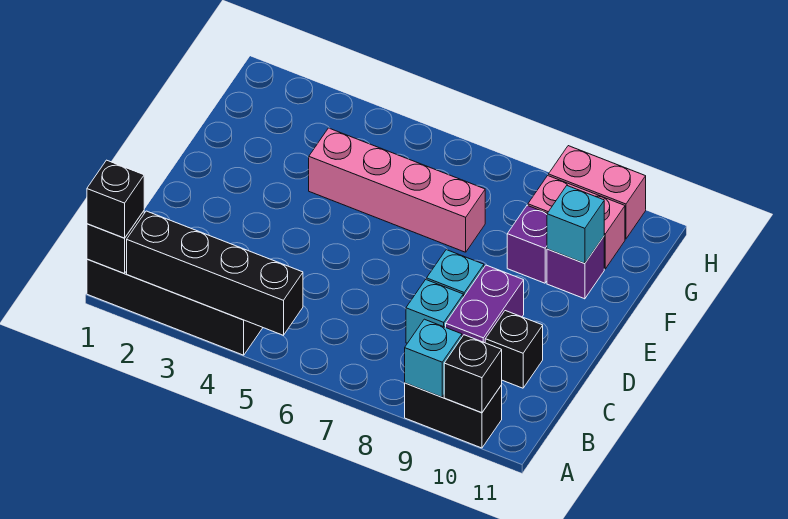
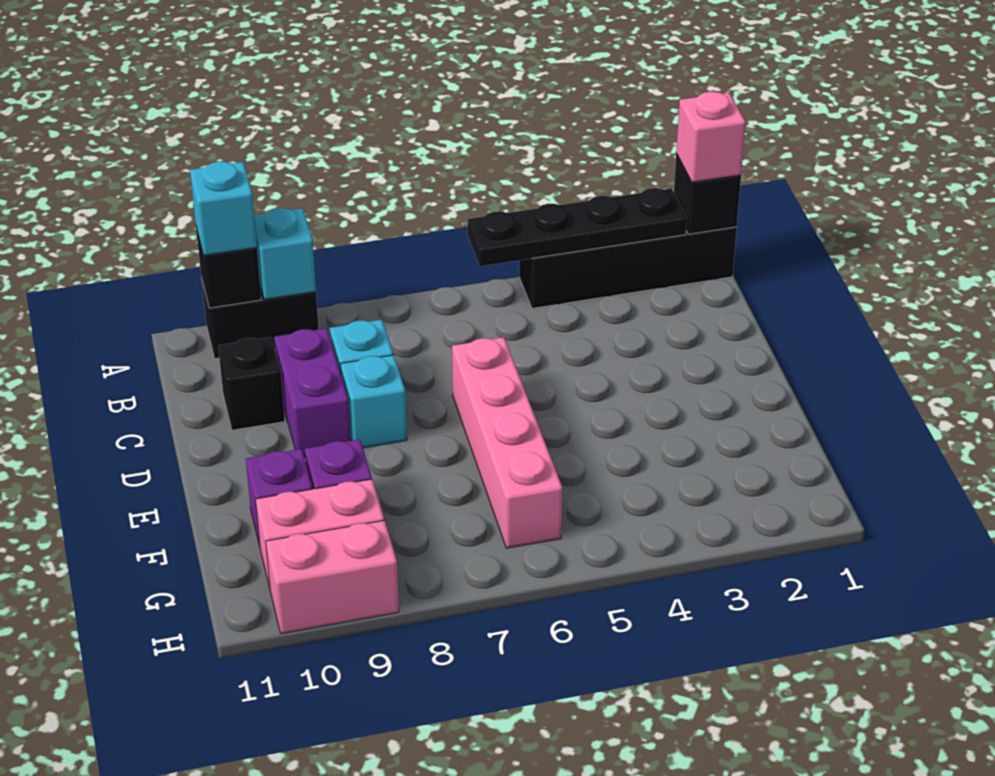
black 1x1 brick [87,160,144,238] -> pink 1x1 brick [676,92,746,182]
black 1x4 brick [127,211,303,335] -> black 1x4 plate [468,188,687,266]
pink 1x4 brick [309,128,485,252] -> pink 1x4 brick turned to [452,337,562,548]
cyan 1x1 brick [547,186,604,264] -> cyan 1x1 brick moved to [190,162,257,255]

